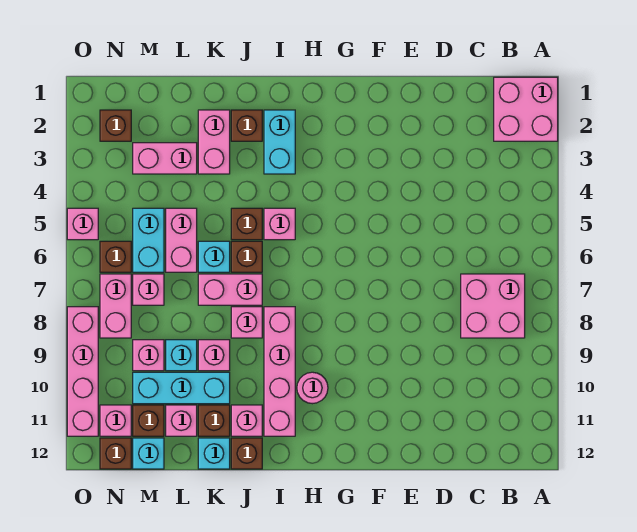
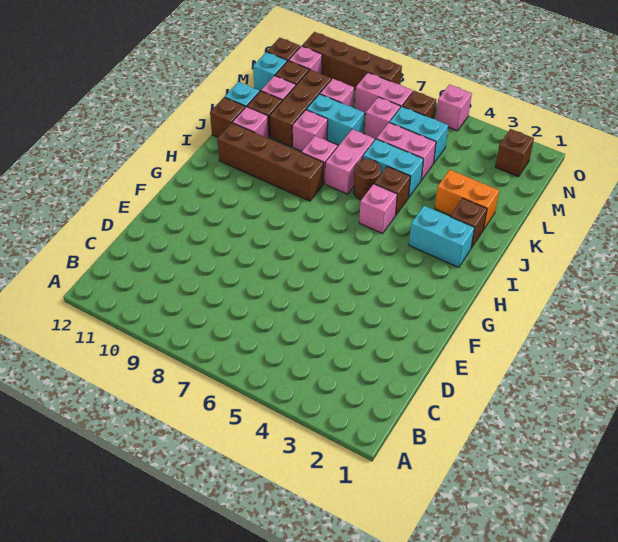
pink 2x2 brick [494,77,558,141] -> none
pink 2x2 brick [461,274,525,338] -> none
pink 1x1 round brick [297,372,328,404] -> none
pink 1x4 brick [264,307,295,436] -> brown 1x4 brick [217,123,324,201]
brown 1x1 brick [231,241,262,272] -> brown 1x1 round brick [354,159,381,200]
pink 1x2 brick [198,110,230,174] -> orange 1x2 brick [435,170,499,229]
cyan 1x1 brick [198,241,230,272] -> cyan 1x2 brick [363,139,423,197]
cyan 1x3 brick [133,372,230,404] -> brown 1x3 brick [270,70,331,147]
pink 1x2 brick [133,143,197,174] -> none
cyan 1x1 brick [166,340,197,371] -> cyan 1x2 brick [306,94,364,145]
pink 1x4 brick [67,307,98,436] -> brown 1x4 brick [302,32,402,90]

